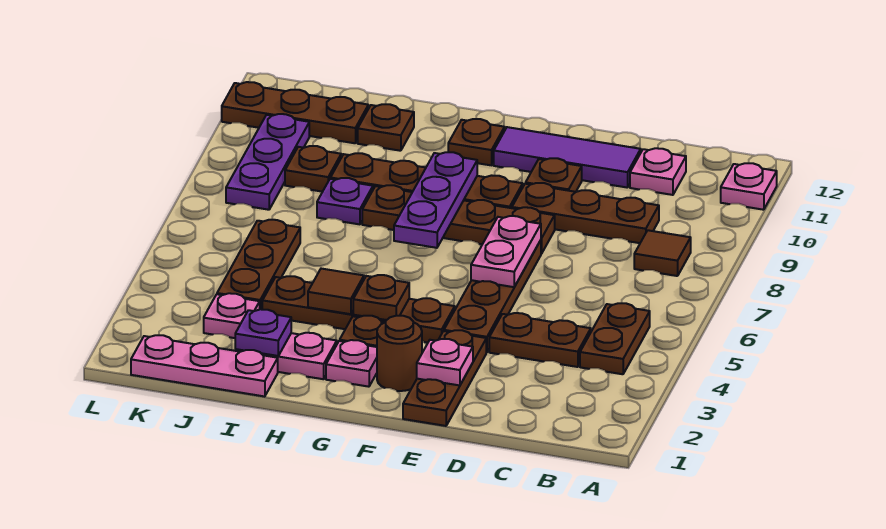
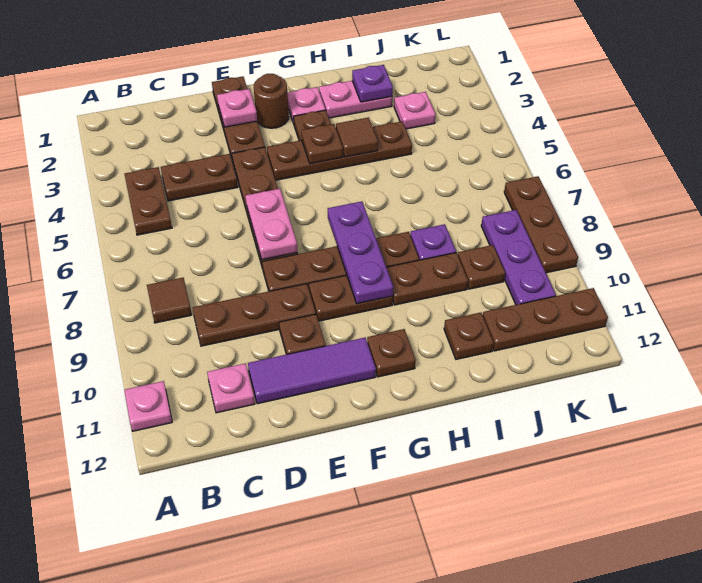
pink 1x3 plate [131,335,278,397] -> none
brown 1x3 plate [217,220,300,310] -> brown 1x3 plate moved to [504,176,578,273]

